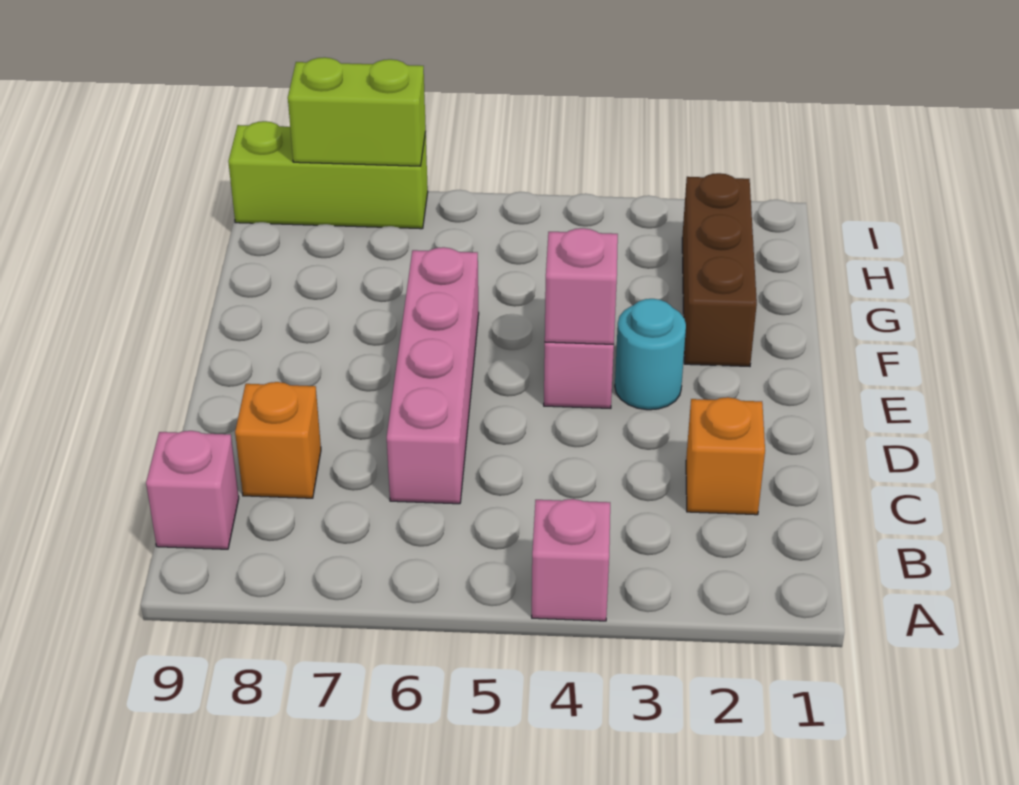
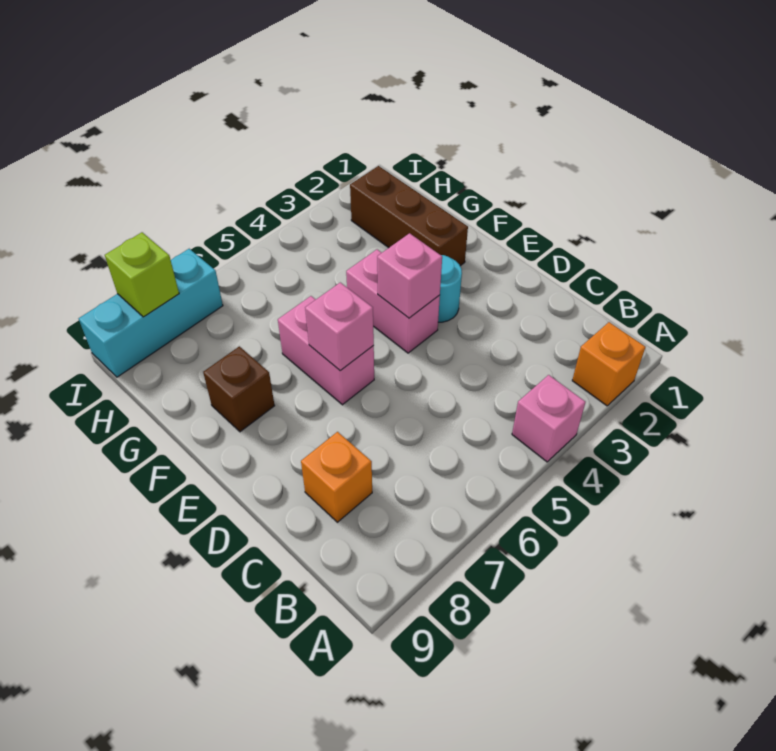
pink 1x1 brick [146,431,239,549] -> pink 1x1 brick moved to [305,283,374,371]
orange 1x1 brick [686,397,765,515] -> orange 1x1 brick moved to [572,322,645,406]
pink 1x4 brick [387,247,479,504] -> pink 1x2 brick [278,296,374,405]
none -> brown 1x1 brick [203,346,275,432]
lime 1x3 brick [228,121,428,229] -> cyan 1x3 brick [79,249,223,377]
lime 1x2 brick [288,57,426,166] -> lime 1x1 brick [105,232,179,317]

